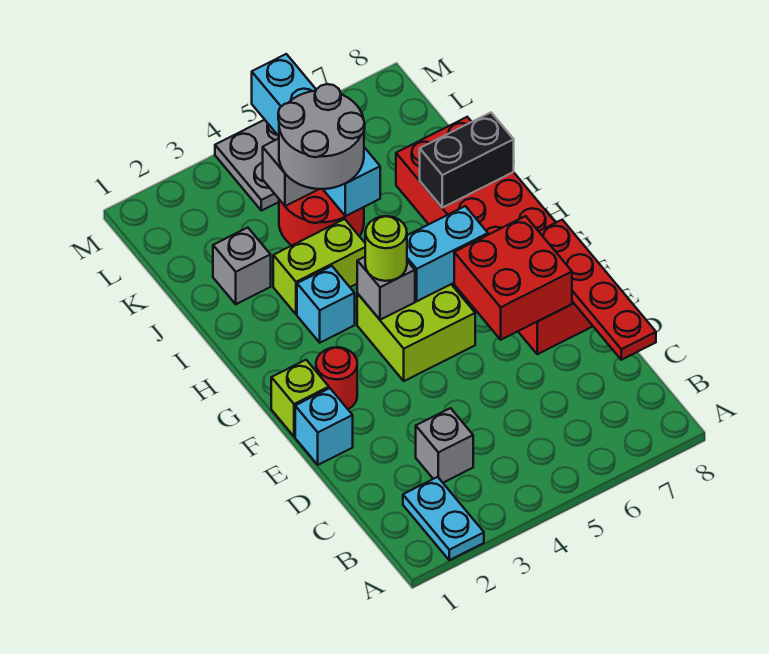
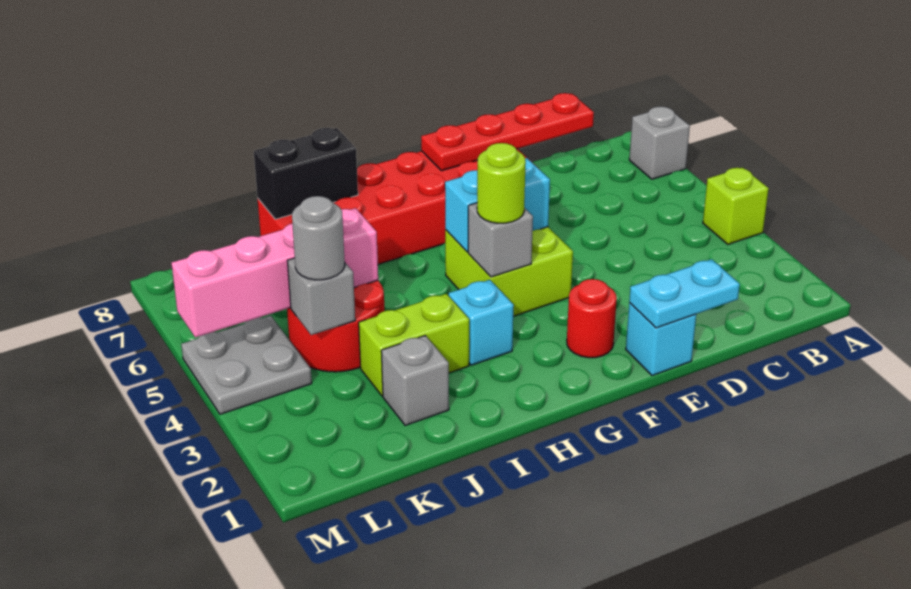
cyan 1x2 plate [403,477,484,560] -> cyan 1x2 plate moved to [629,259,740,328]
grey 1x1 brick [416,408,473,483] -> grey 1x1 brick moved to [629,107,690,179]
red 2x2 brick [454,216,572,340] -> none
lime 1x1 brick [271,360,329,437] -> lime 1x1 brick moved to [703,168,769,244]
cyan 1x2 brick [407,206,488,301] -> cyan 1x2 brick turned to [445,158,550,252]
lime 1x2 brick [273,219,365,314] -> lime 1x2 brick turned to [359,294,469,396]
black 1x2 brick [420,113,514,208] -> black 1x2 brick turned to [254,128,358,219]
grey 2x2 round brick [278,84,365,189] -> grey 1x1 round brick [292,196,345,280]
cyan 1x4 brick [252,54,380,216] -> pink 1x4 brick [171,208,378,338]

